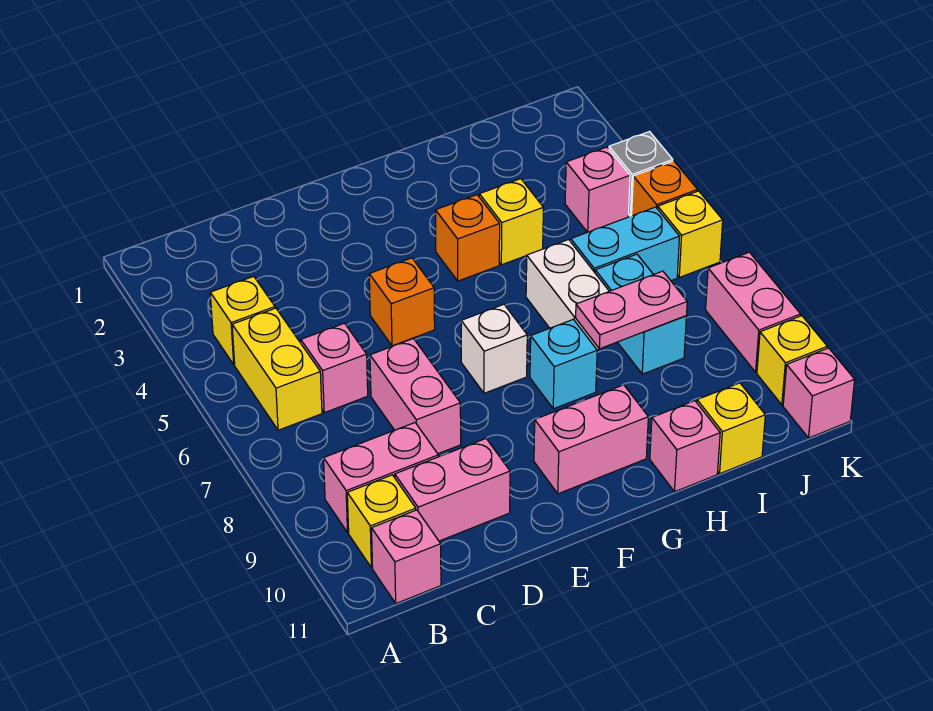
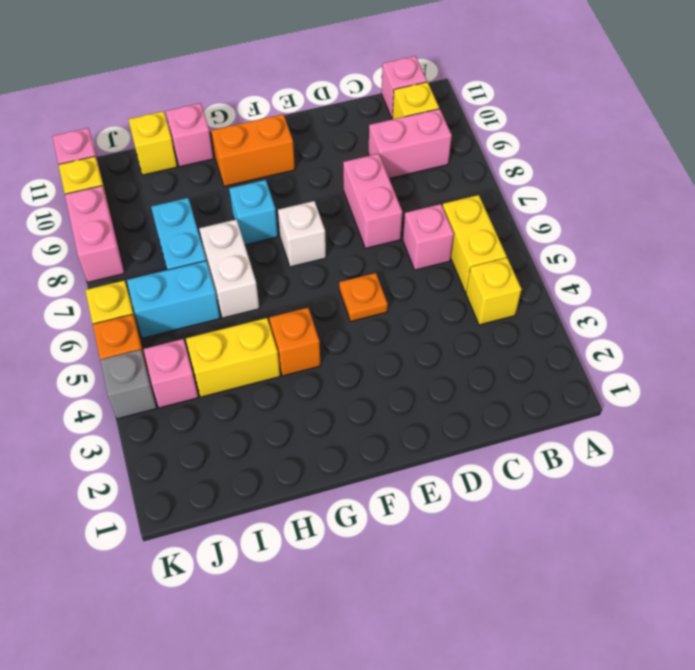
pink 1x2 brick [395,439,510,541] -> none
orange 1x1 brick [369,258,435,346] -> orange 1x1 plate [339,273,388,321]
pink 1x2 brick [534,385,648,494] -> orange 1x2 brick [211,114,295,186]
yellow 1x1 brick [479,179,543,265] -> yellow 1x2 brick [186,318,280,397]
pink 1x2 plate [576,271,687,349] -> none

